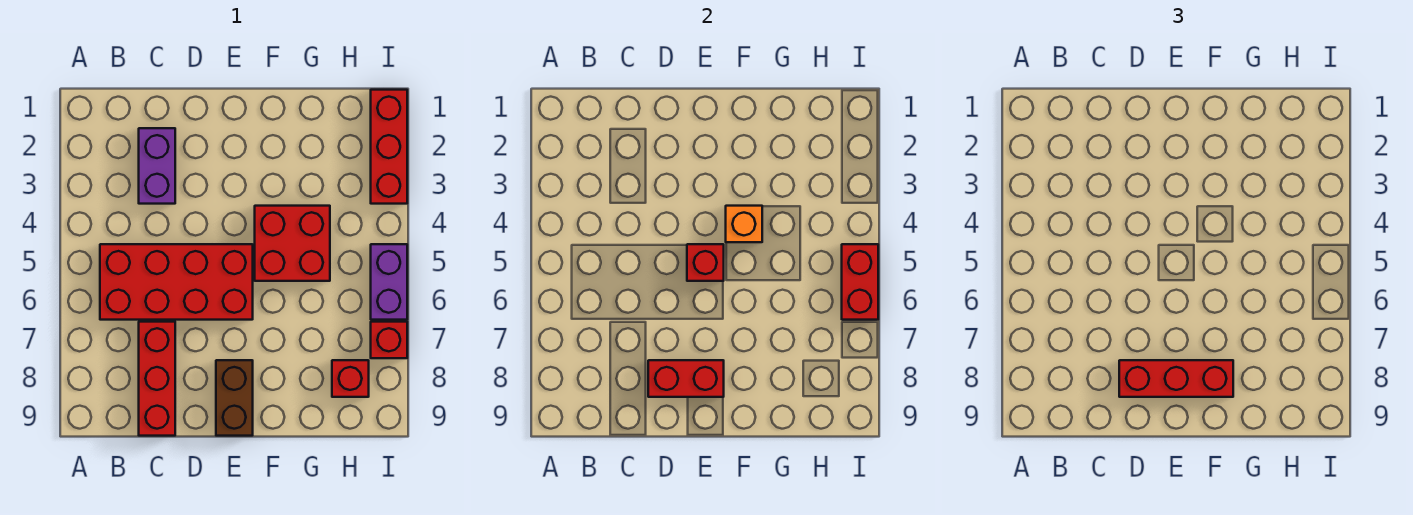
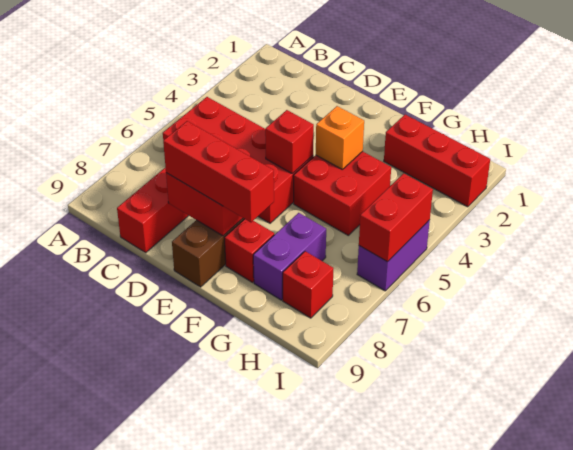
purple 1x2 brick [139,128,175,204] -> purple 1x2 brick moved to [253,213,326,300]
red 1x3 brick [371,90,407,204] -> red 1x3 brick turned to [384,115,490,207]
red 1x1 brick [371,322,407,358] -> red 1x1 brick moved to [224,219,274,282]

